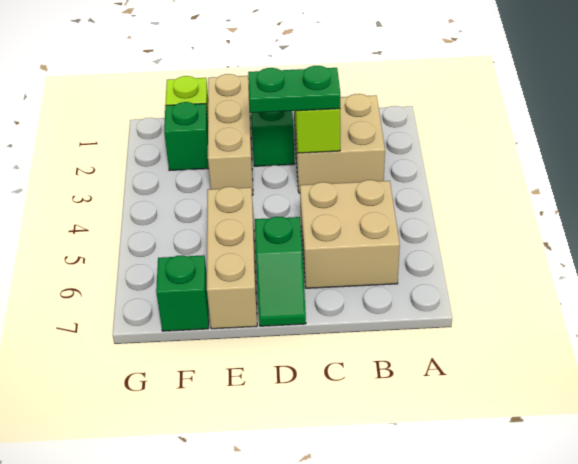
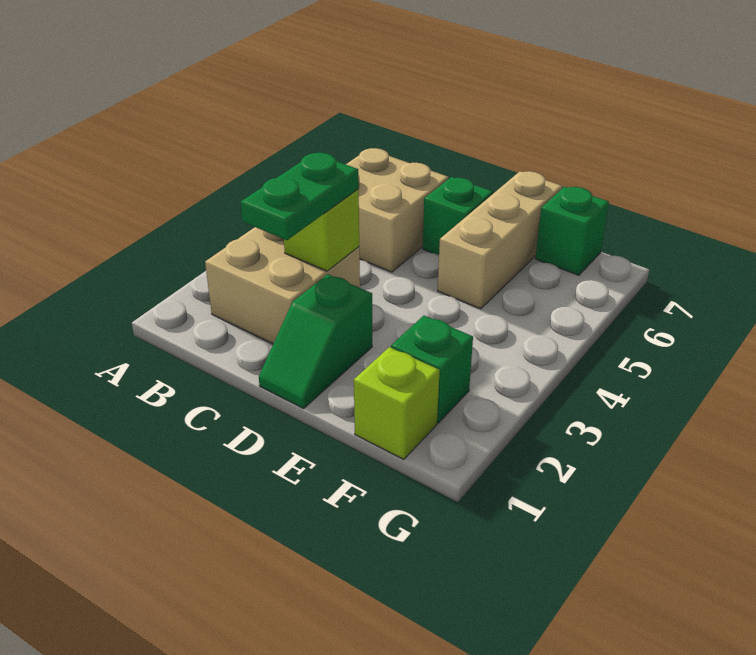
green 1x2 plate [248,66,340,113] -> green 1x2 plate turned to [240,153,359,240]
tan 1x3 brick [208,74,253,195] -> none

